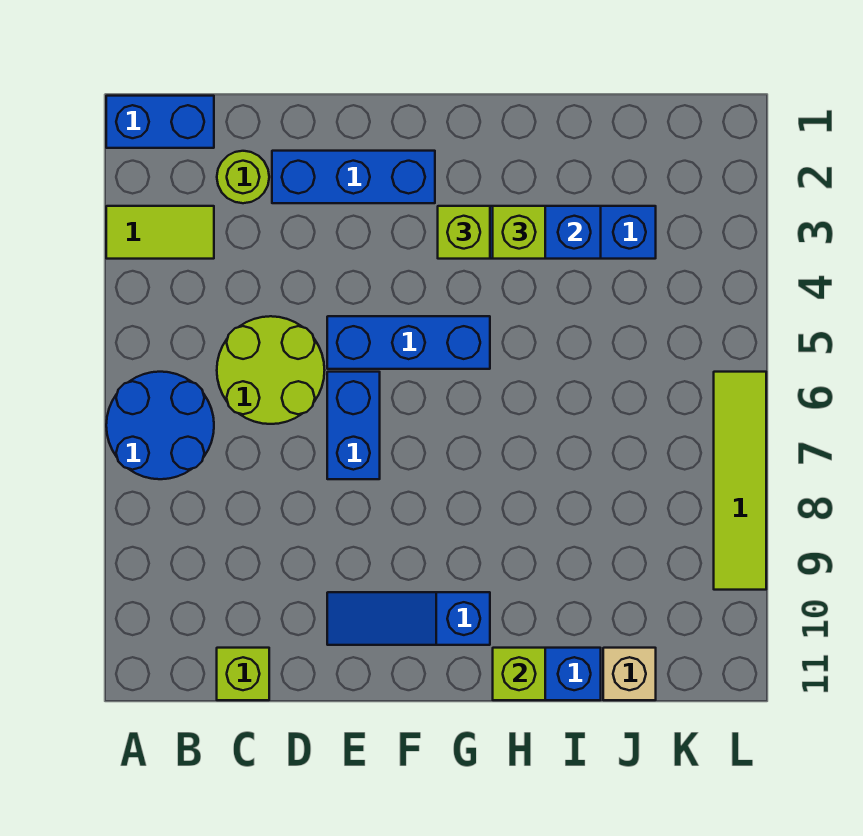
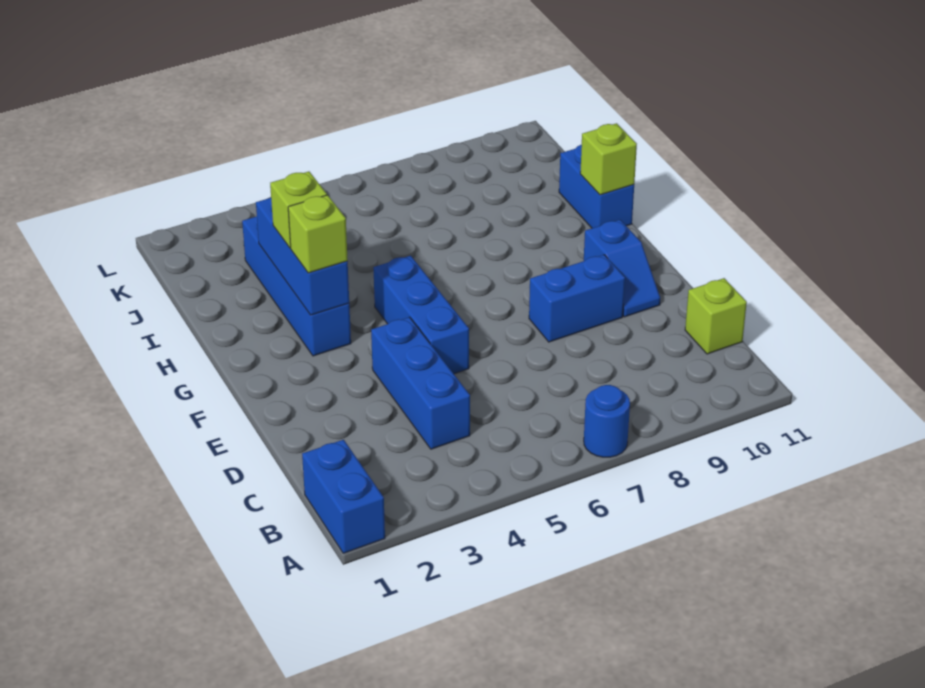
lime 1x2 tile [106,206,214,259] -> none
blue 2x2 round brick [106,372,214,479] -> blue 1x1 round brick [584,385,630,457]
lime 1x1 round brick [217,151,269,203] -> none
lime 2x2 round brick [217,316,325,424] -> none
blue 1x3 brick [272,151,435,203] -> blue 1x3 brick moved to [371,317,470,449]
blue 1x2 brick [327,372,380,479] -> blue 1x2 brick moved to [529,255,625,342]
blue 1x3 slope [327,592,490,645] -> blue 1x2 slope [584,220,660,317]
tan 1x1 brick [603,648,656,700] -> none
lime 1x4 tile [714,372,766,590] -> none

